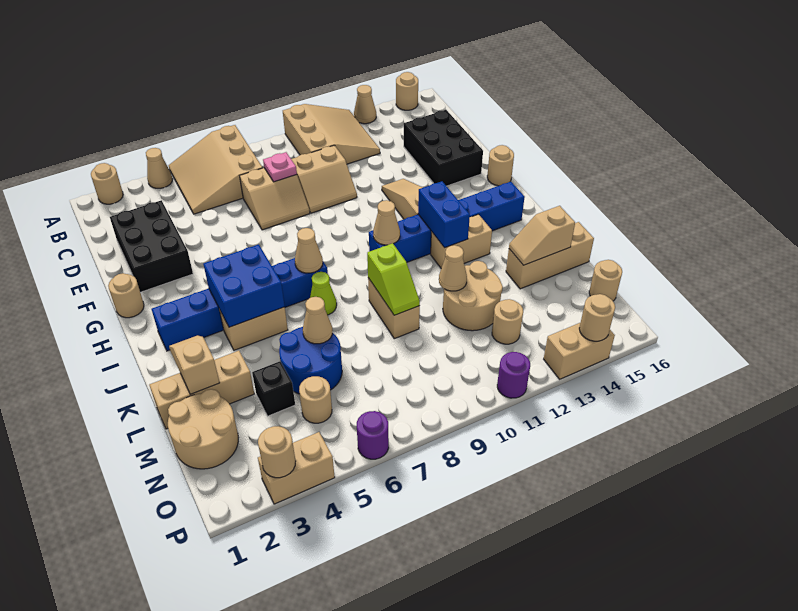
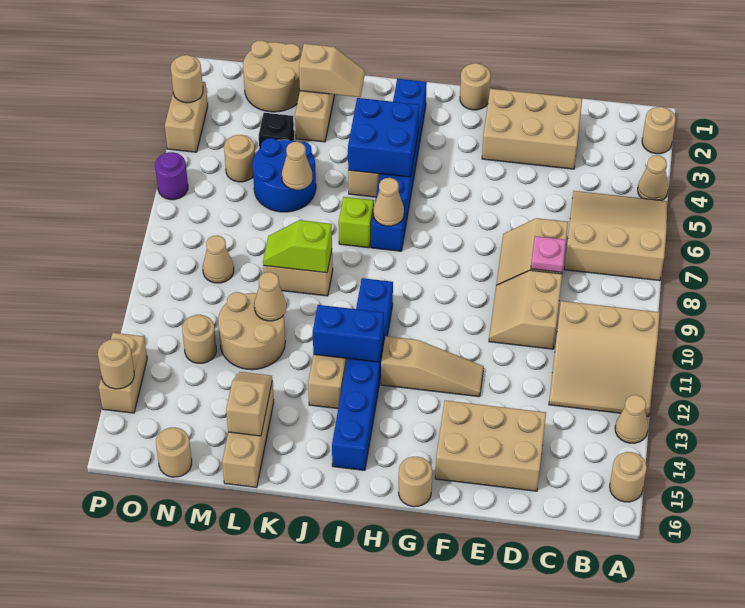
black 2x3 brick [110,200,193,292] -> tan 2x3 brick [482,89,582,169]
black 2x3 brick [404,110,483,186] -> tan 2x3 brick [435,400,546,491]
tan 1x1 cone [373,200,400,245] -> tan 1x1 cone moved to [203,235,234,283]
lime 1x1 cone [310,272,337,315] -> lime 1x1 brick [339,197,374,248]
purple 1x1 round brick [497,352,530,398] -> none

